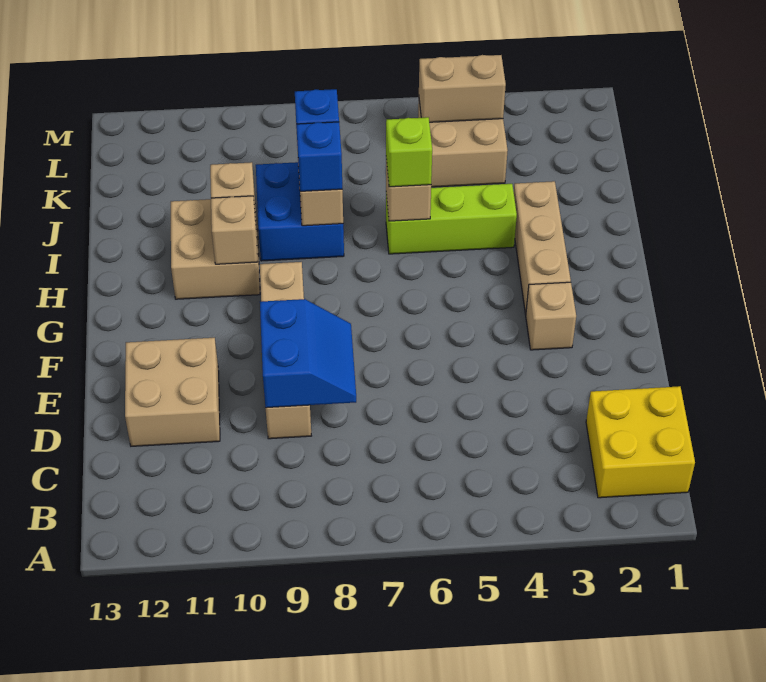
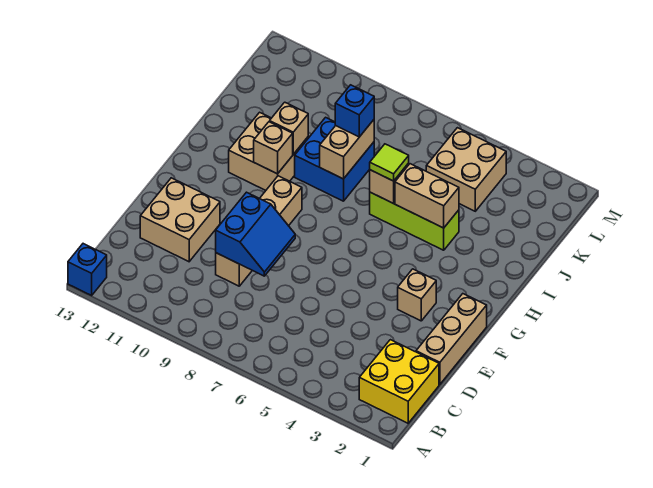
tan 1x3 brick [514,181,571,315] -> tan 1x3 brick moved to [416,294,487,384]
lime 1x1 brick [386,117,432,187] -> lime 1x1 tile [370,144,409,181]
blue 1x1 brick [296,122,342,191] -> blue 1x1 brick moved to [68,244,107,295]
tan 1x2 brick [419,55,506,122] -> tan 1x2 brick moved to [395,164,459,228]

